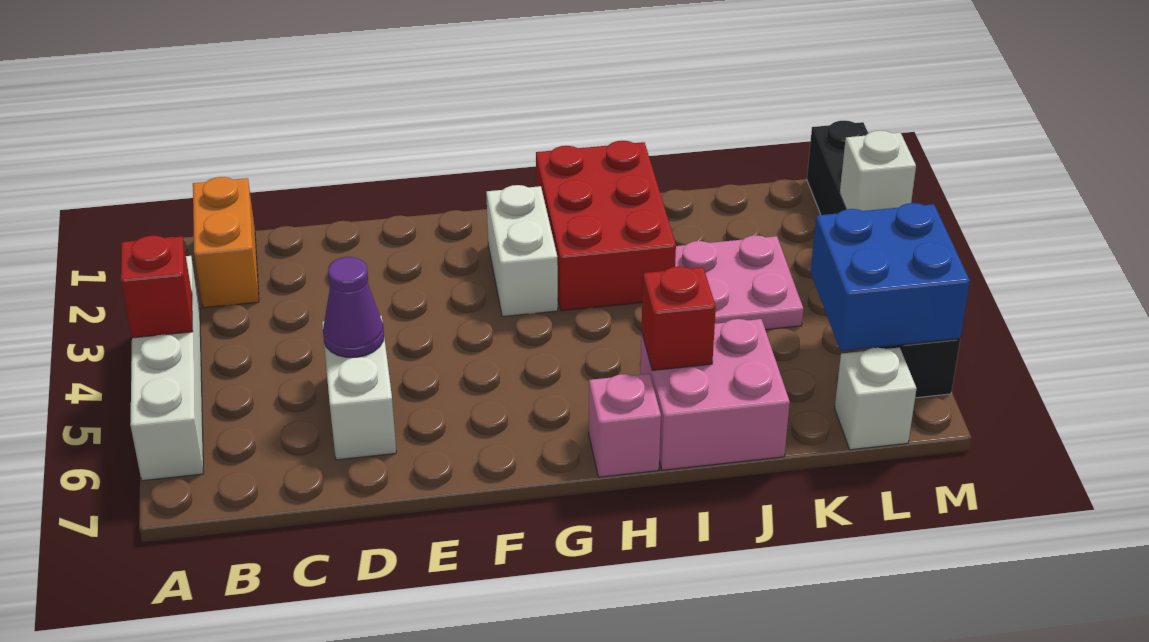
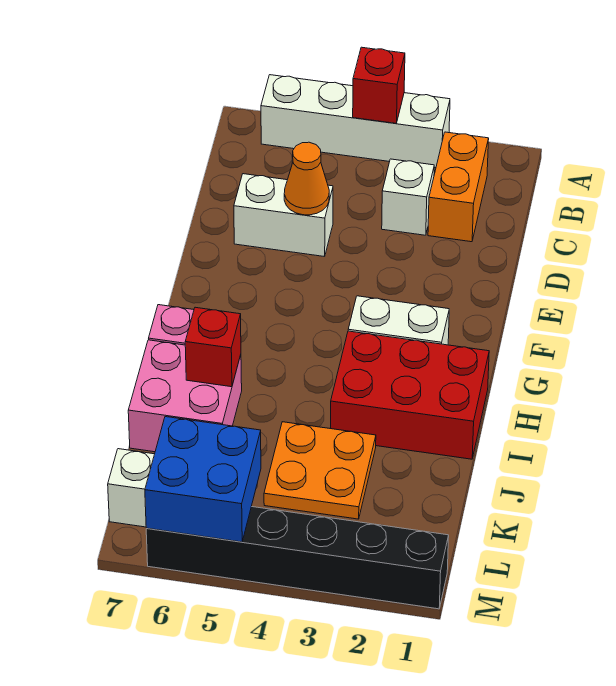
orange 1x2 brick [193,177,259,308] -> orange 1x2 brick turned to [428,132,489,242]
purple 1x1 cone [323,257,384,357] -> orange 1x1 cone [284,142,329,215]
pink 2x2 plate [675,235,803,330] -> orange 2x2 plate [264,422,376,519]
white 1x1 brick [840,131,916,211] -> white 1x1 brick moved to [382,159,434,235]

